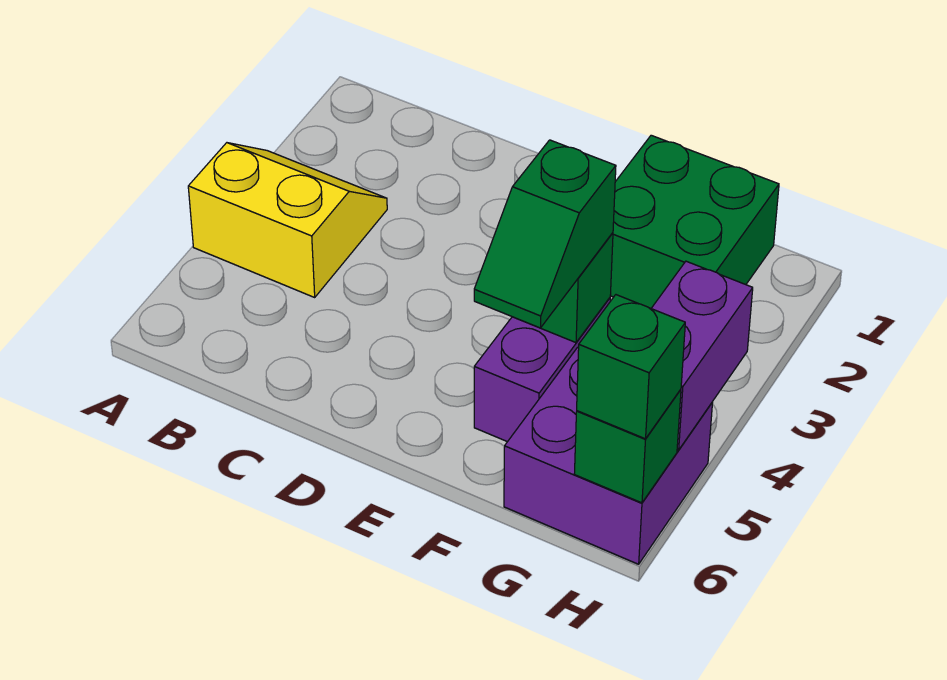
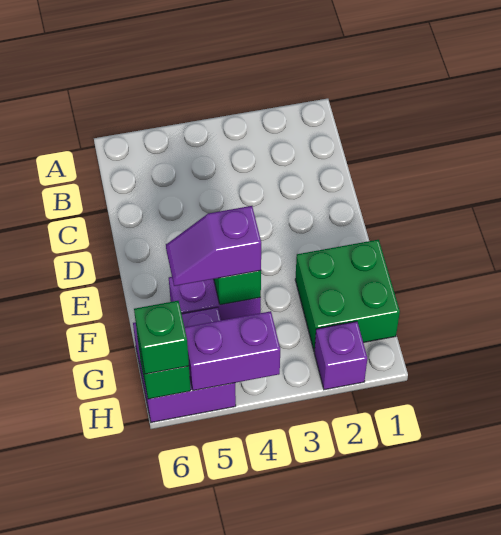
yellow 2x2 slope [188,143,387,297] -> none
green 1x2 slope [474,140,616,328] -> purple 1x2 slope [166,206,261,286]
none -> purple 1x1 brick [314,321,367,390]

